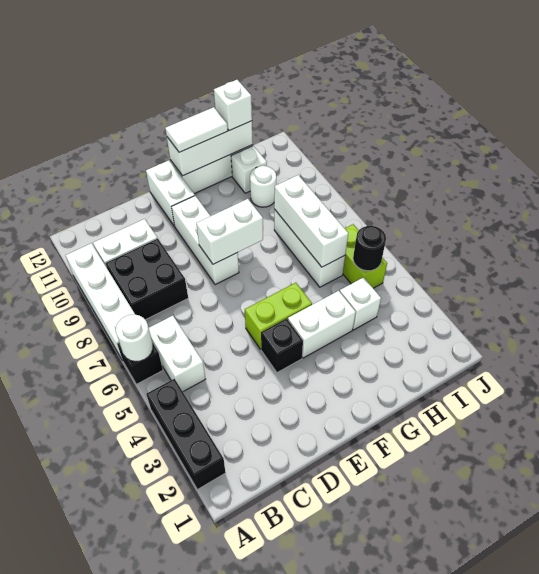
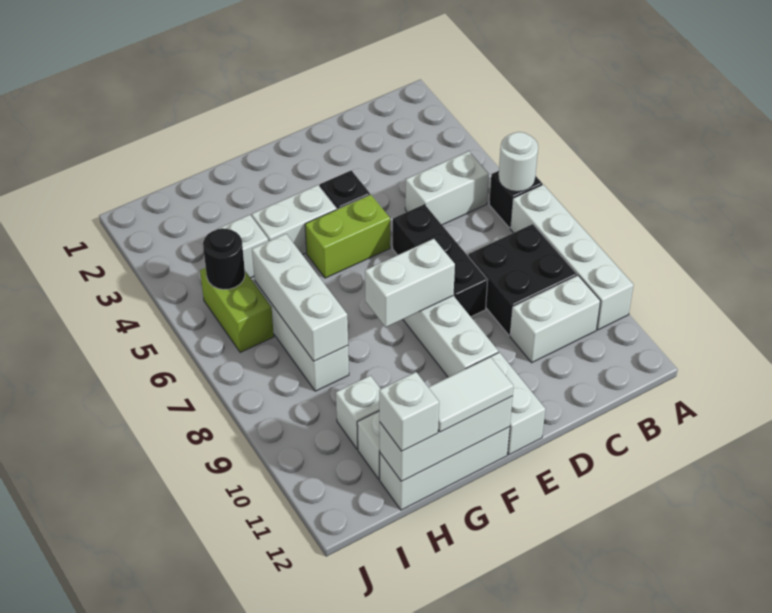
black 1x3 brick [146,379,226,490] -> black 1x3 brick moved to [393,204,488,317]
white 1x2 brick [149,316,206,391] -> white 1x2 brick turned to [405,151,489,225]
white 1x1 round brick [250,166,276,207] -> white 1x1 brick [336,376,380,449]

